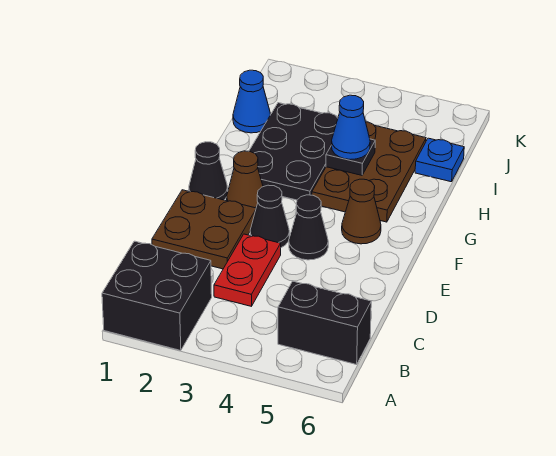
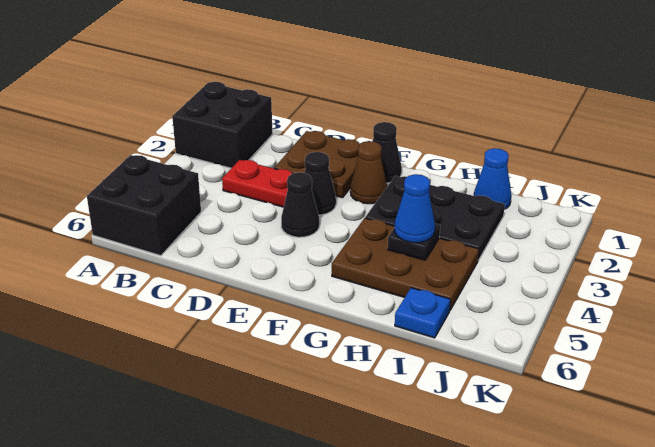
black 1x2 brick [278,281,371,365] -> black 2x2 brick [87,155,201,256]
brown 1x1 cone [342,179,381,244] -> none

